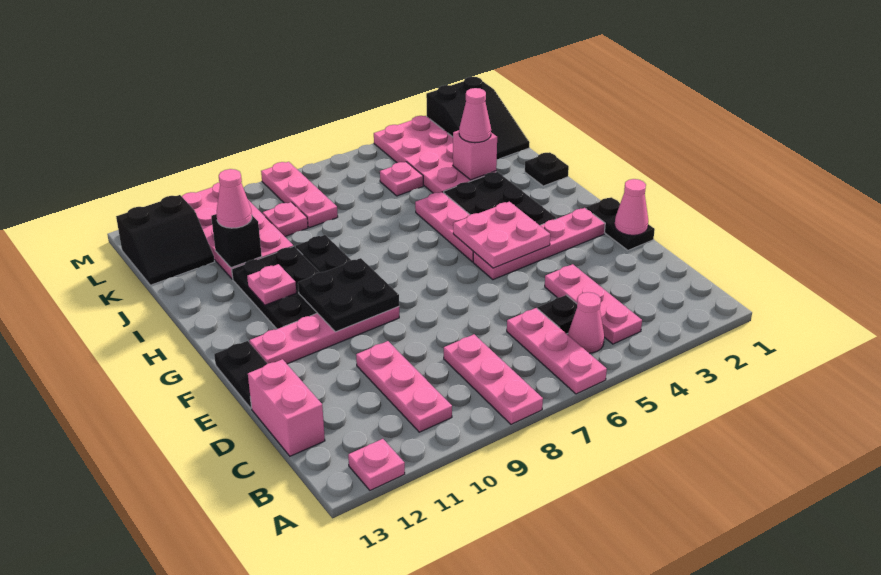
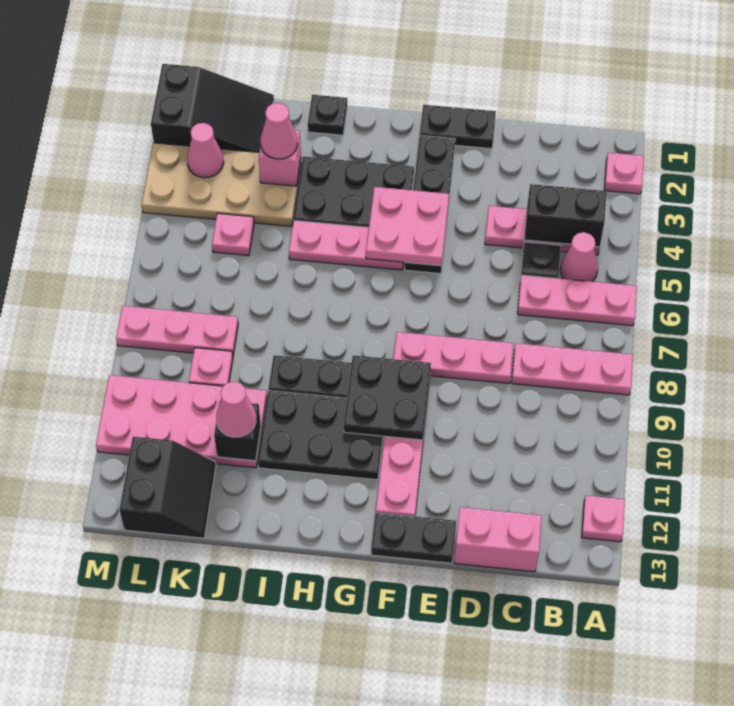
none -> black 1x2 brick [524,184,606,247]
pink 1x3 plate [356,341,452,432] -> pink 1x3 plate moved to [394,332,513,383]
pink 1x1 cone [615,179,648,235] -> pink 1x1 cone moved to [187,123,224,178]
pink 1x4 plate [473,208,605,280] -> black 1x4 plate [405,136,455,274]
pink 1x1 plate [247,264,296,305] -> pink 1x1 plate moved to [604,153,644,194]
pink 2x4 plate [374,116,496,193] -> tan 2x4 plate [142,143,302,226]

